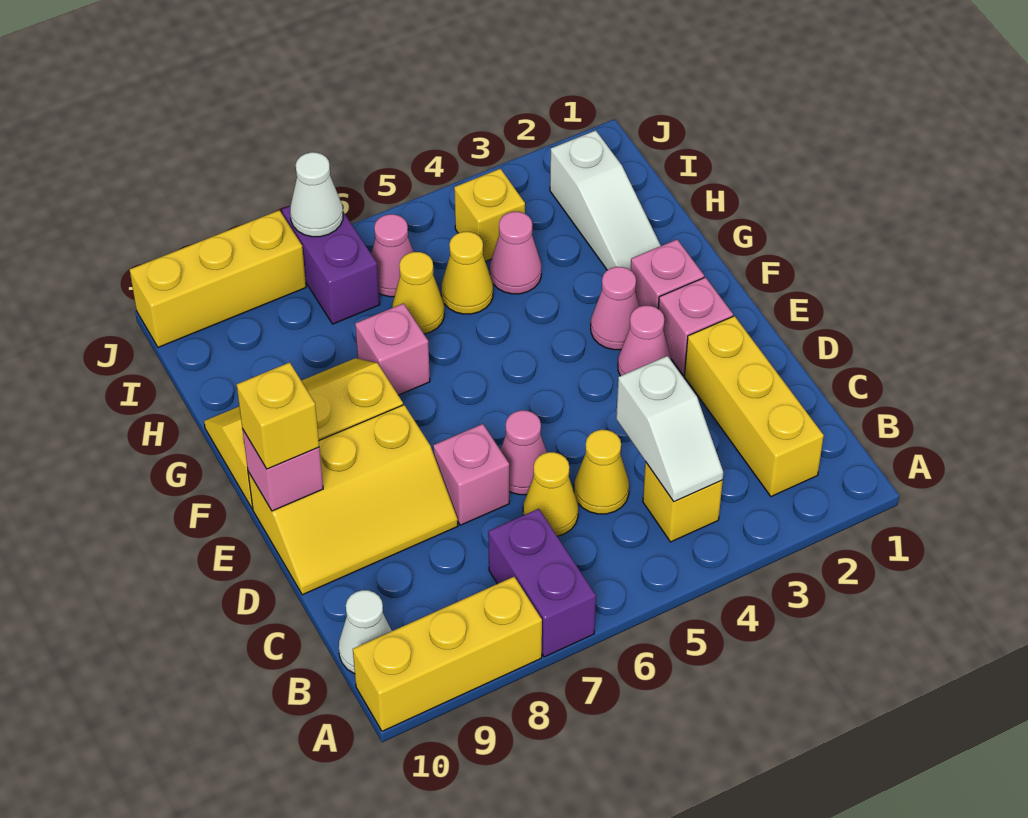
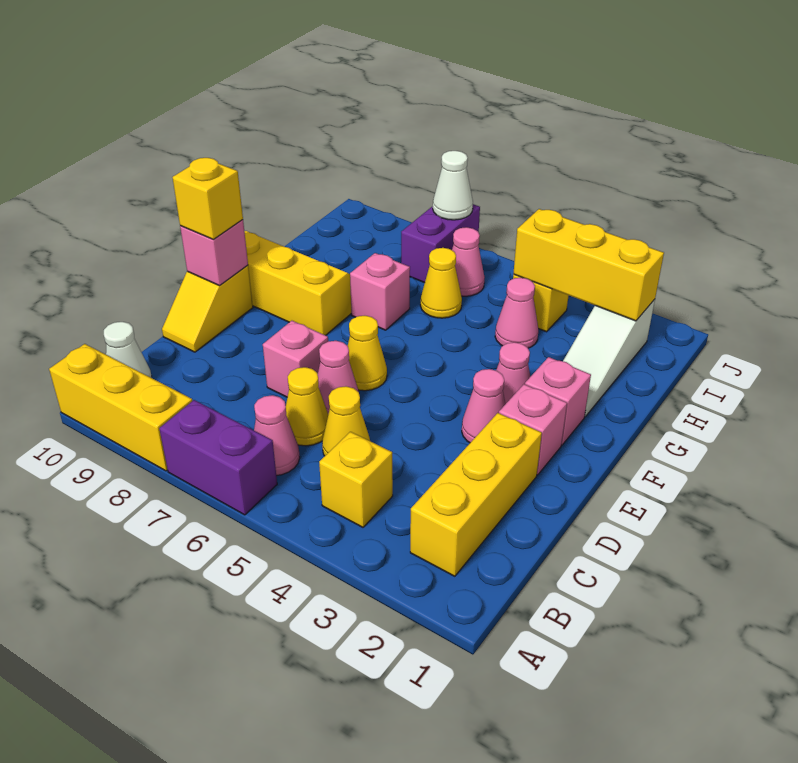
purple 1x2 brick [488,509,596,657] -> purple 1x2 brick turned to [159,400,277,515]
white 1x2 slope [616,356,723,502] -> none
none -> pink 1x1 cone [254,395,300,476]
yellow 2x3 slope [248,405,458,595] -> yellow 1x2 slope [162,265,253,352]
yellow 1x1 cone [441,232,493,314] -> yellow 1x1 cone moved to [348,316,387,391]
yellow 1x3 brick [130,210,306,347] -> yellow 1x3 brick moved to [513,209,664,321]

